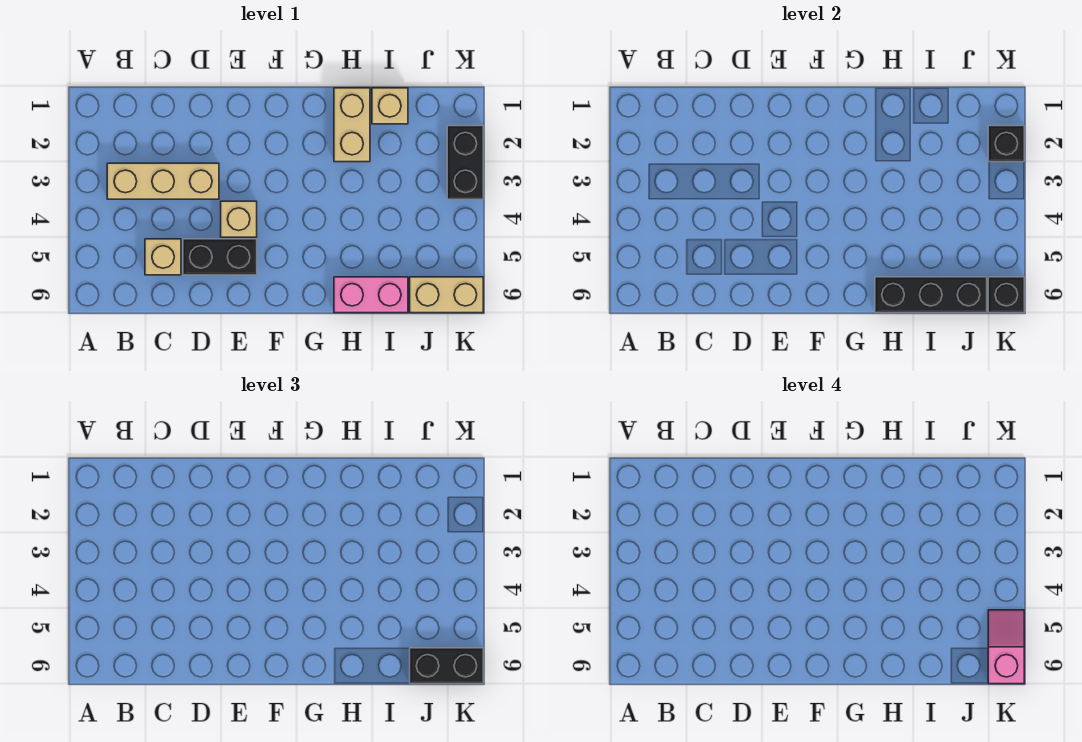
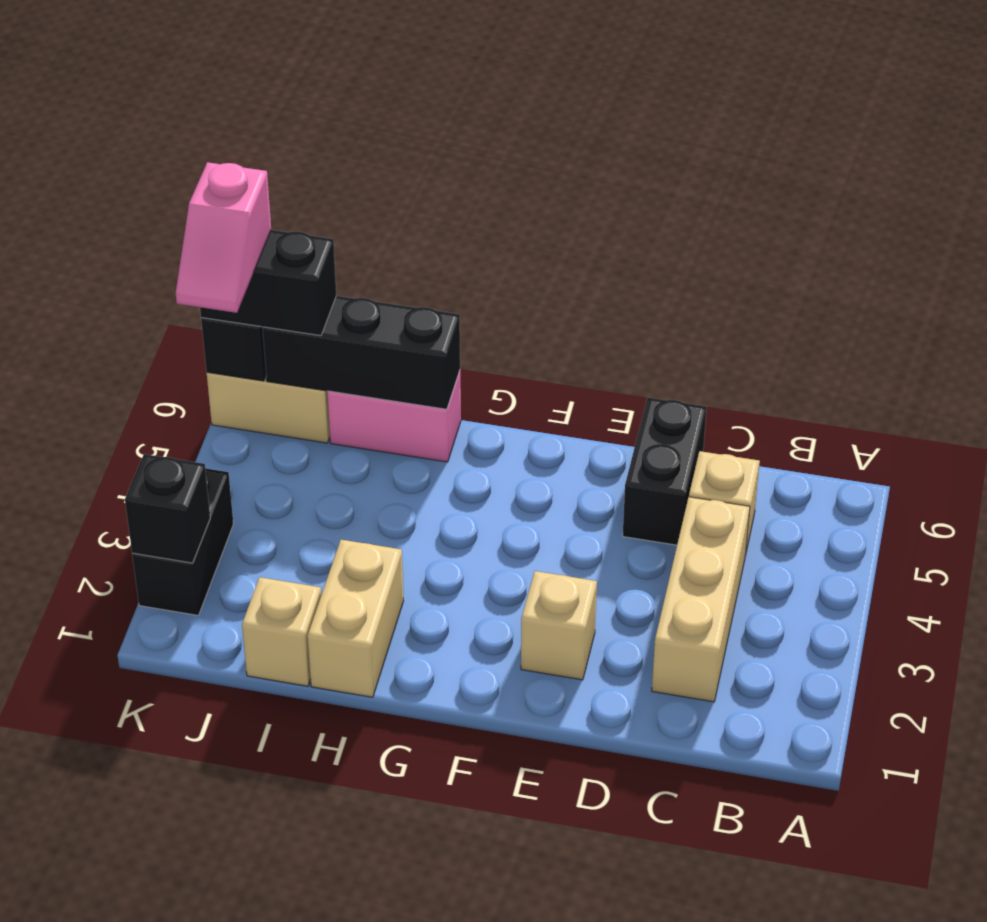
tan 1x3 brick [107,163,219,199] -> tan 1x3 brick turned to [652,497,750,702]
black 1x2 brick [183,239,257,275] -> black 1x2 brick turned to [623,398,707,545]
tan 1x1 brick [221,201,257,237] -> tan 1x1 brick moved to [521,571,597,680]

